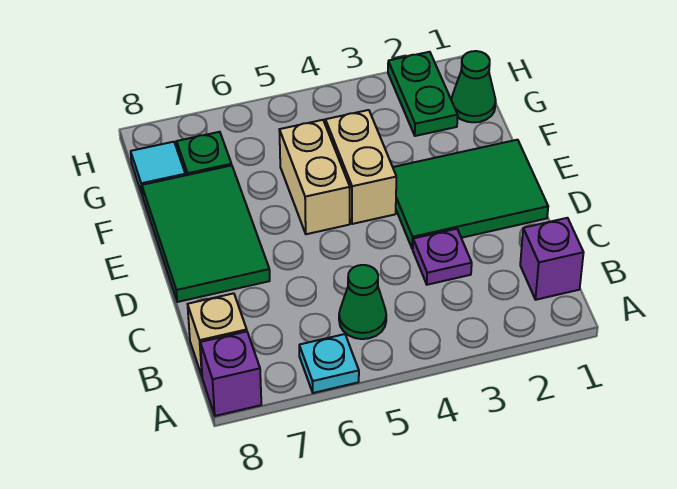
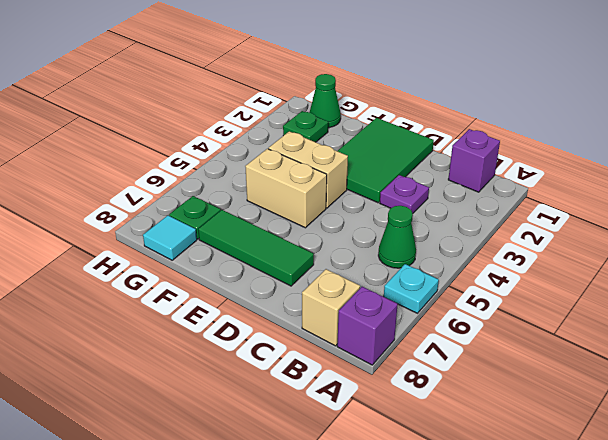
green 2x3 tile [142,165,270,302] -> green 1x3 tile [198,210,314,286]
green 1x2 plate [388,52,458,136] -> green 1x1 plate [283,111,328,142]

